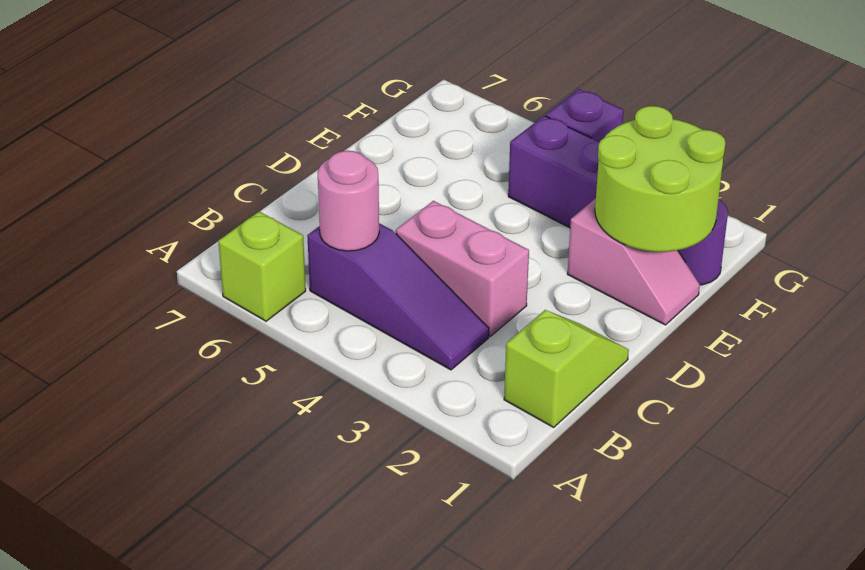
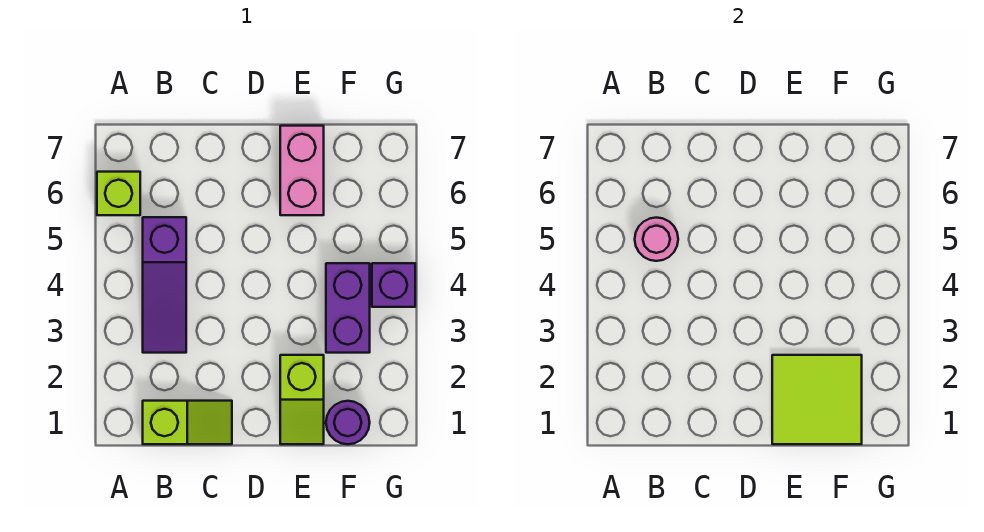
pink 1x2 brick [396,201,529,336] -> pink 1x2 brick moved to [280,126,324,215]
pink 1x2 slope [567,198,700,325] -> lime 1x2 slope [280,355,324,444]
lime 2x2 round brick [595,106,725,252] -> lime 2x2 tile [772,355,862,444]

